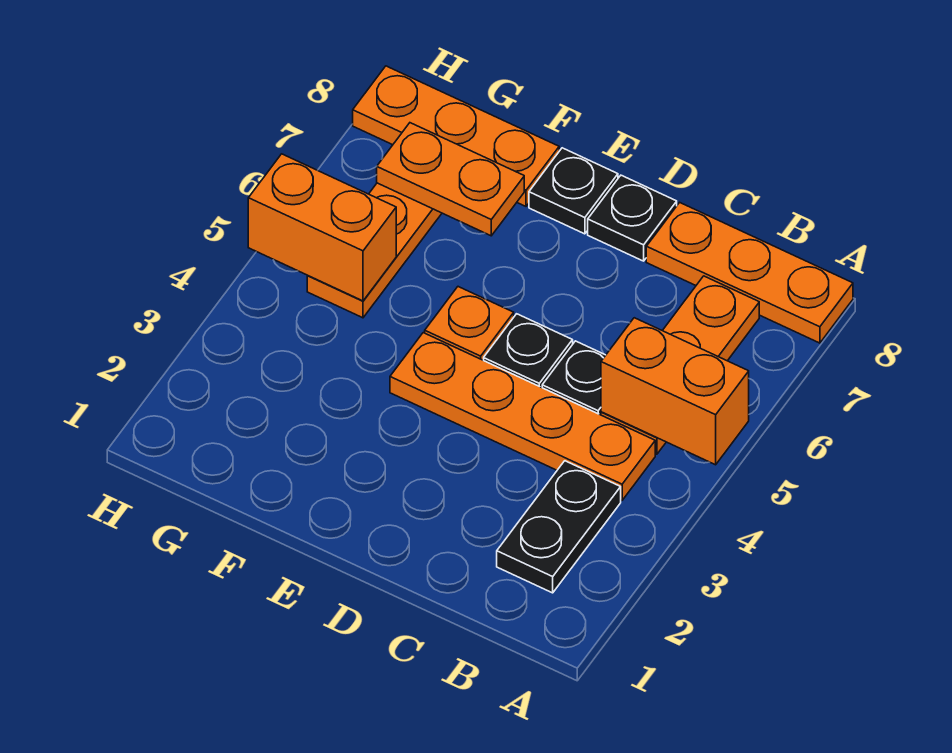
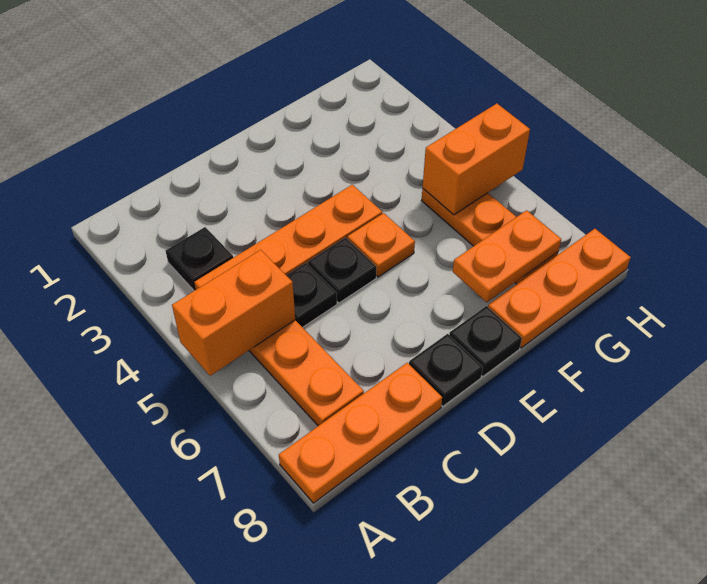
black 1x2 plate [497,461,621,593] -> black 1x1 plate [166,227,233,291]

